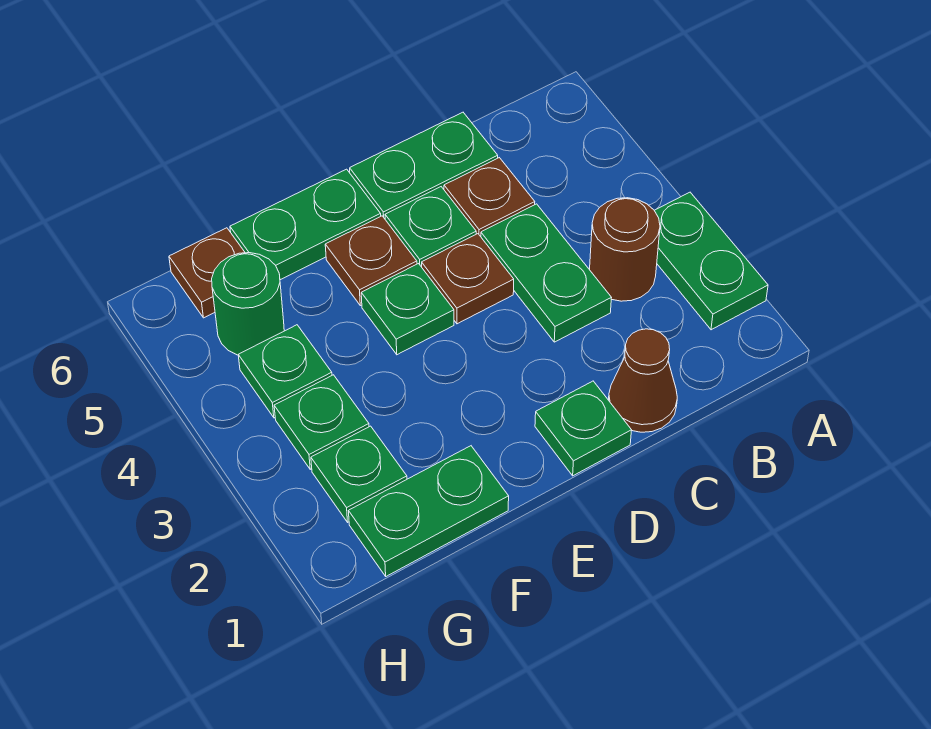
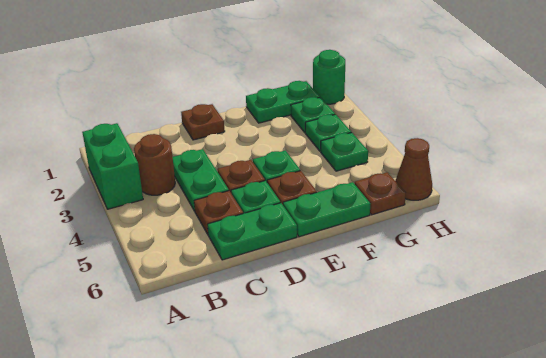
green 1x2 plate [654,192,768,330] -> green 1x2 brick [82,123,143,209]
brown 1x1 cone [609,329,677,432] -> brown 1x1 cone moved to [395,138,432,200]
green 1x1 plate [535,381,632,476] -> brown 1x1 plate [181,104,225,140]
green 1x1 round brick [212,253,284,355] -> green 1x1 round brick moved to [313,50,345,104]

